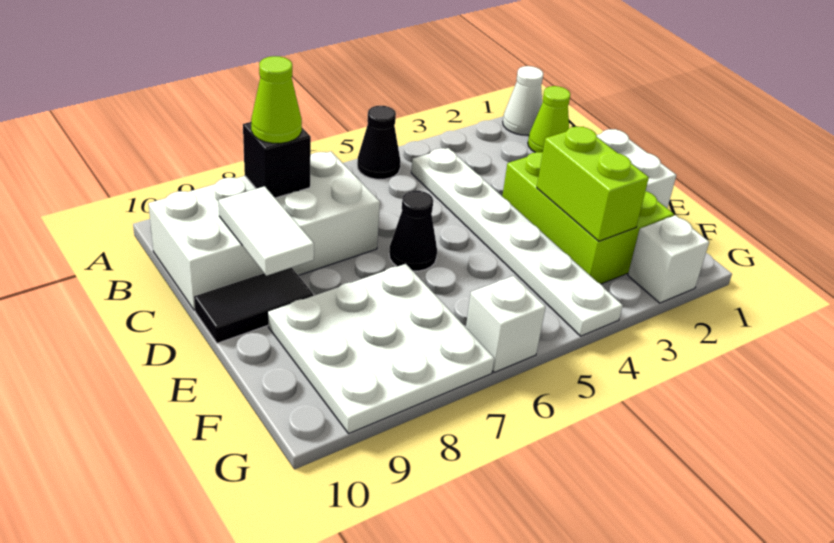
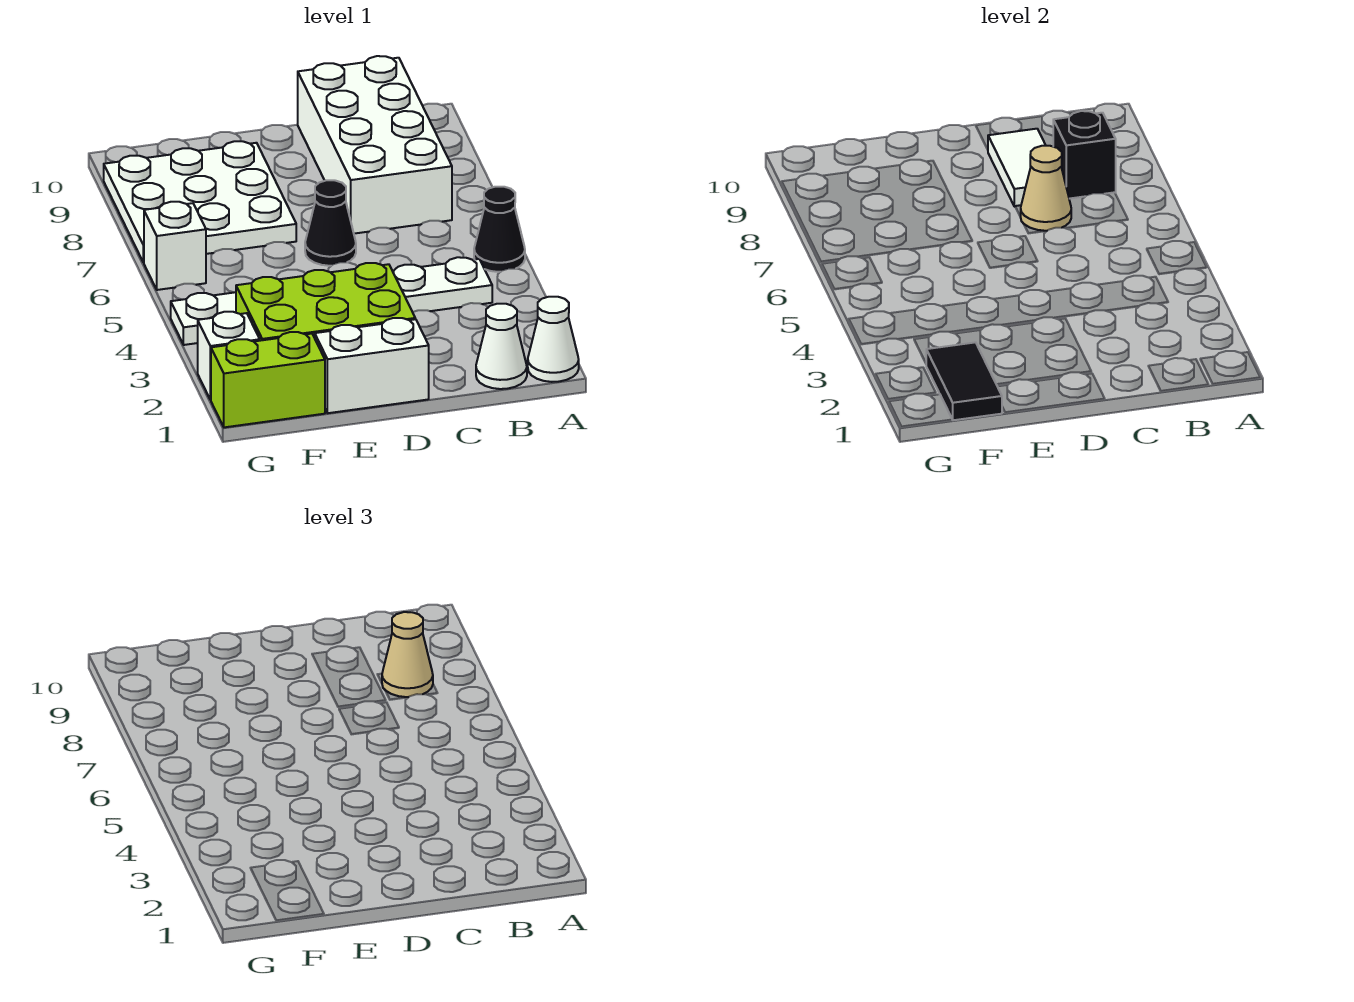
lime 1x1 cone [528,86,570,152] -> white 1x1 cone [476,304,527,389]
lime 1x1 cone [251,56,302,143] -> tan 1x1 cone [382,612,433,697]
none -> tan 1x1 cone [1021,146,1071,231]
white 1x2 tile [219,186,314,276] -> white 1x2 tile turned to [988,129,1046,207]
black 1x2 tile [194,267,313,343] -> black 1x2 tile moved to [926,342,1002,420]
lime 1x2 brick [537,127,649,241] -> lime 1x2 brick moved to [211,332,325,427]

